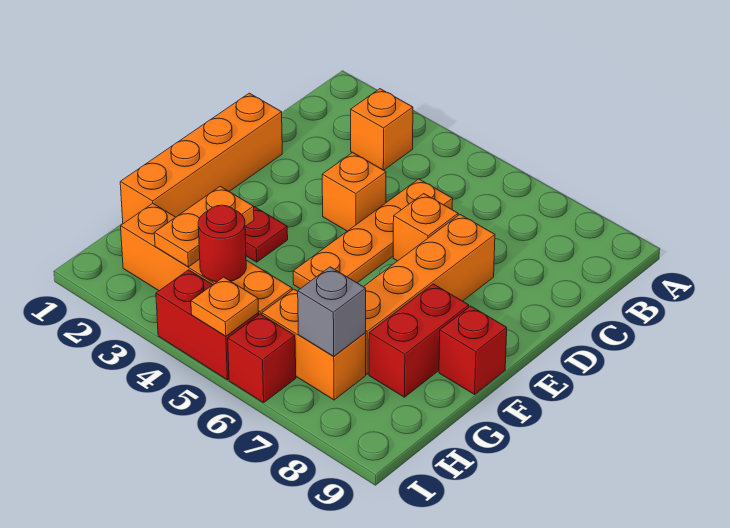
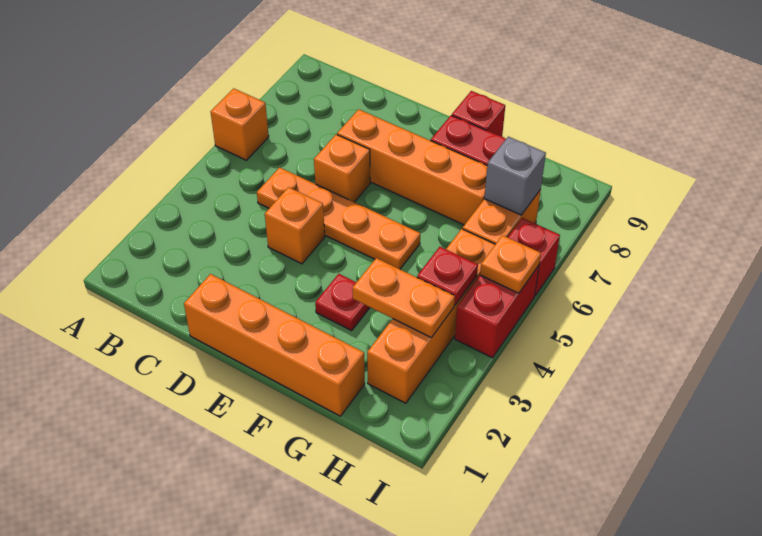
orange 1x1 brick [351,89,413,170] -> orange 1x1 brick moved to [211,88,269,160]
red 1x1 round brick [198,205,246,282] -> red 1x1 plate [417,247,478,305]

